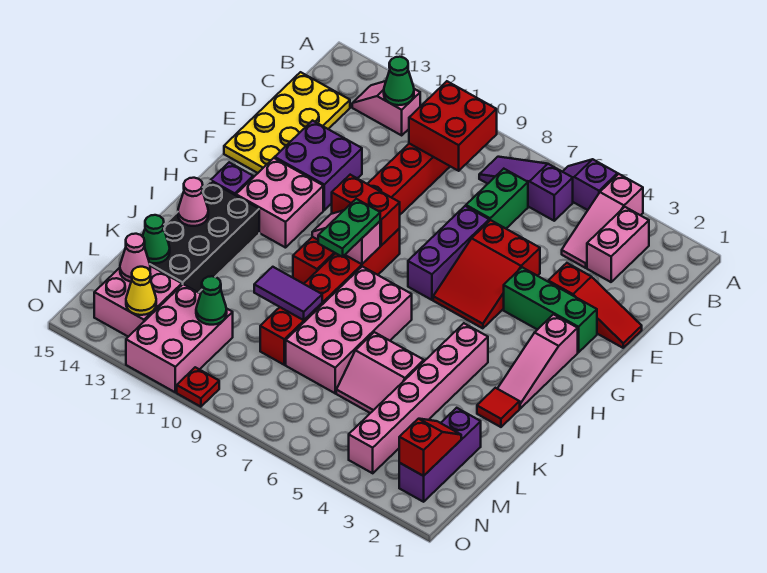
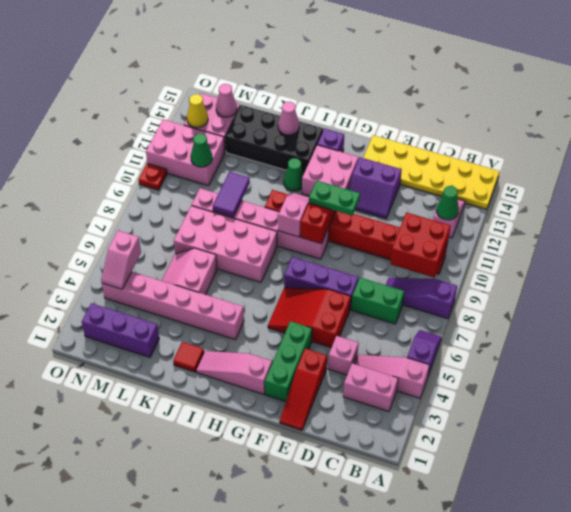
purple 1x3 slope [479,157,573,221] -> purple 1x3 slope turned to [386,278,457,319]
yellow 2x4 plate [224,72,350,173] -> yellow 2x6 plate [363,135,499,209]
none -> pink 1x1 brick [328,336,358,375]
purple 2x2 brick [275,121,362,210] -> purple 2x2 slope [348,157,402,219]
red 1x6 brick [260,228,400,365] -> pink 1x6 brick [192,188,329,259]
green 1x2 plate [318,199,380,257] -> green 1x2 plate moved to [309,181,360,216]
green 1x1 cone [143,215,170,263] -> green 1x1 cone moved to [284,158,304,191]
red 1x2 slope [399,419,461,476] -> none
none -> pink 1x2 slope [101,231,141,289]

